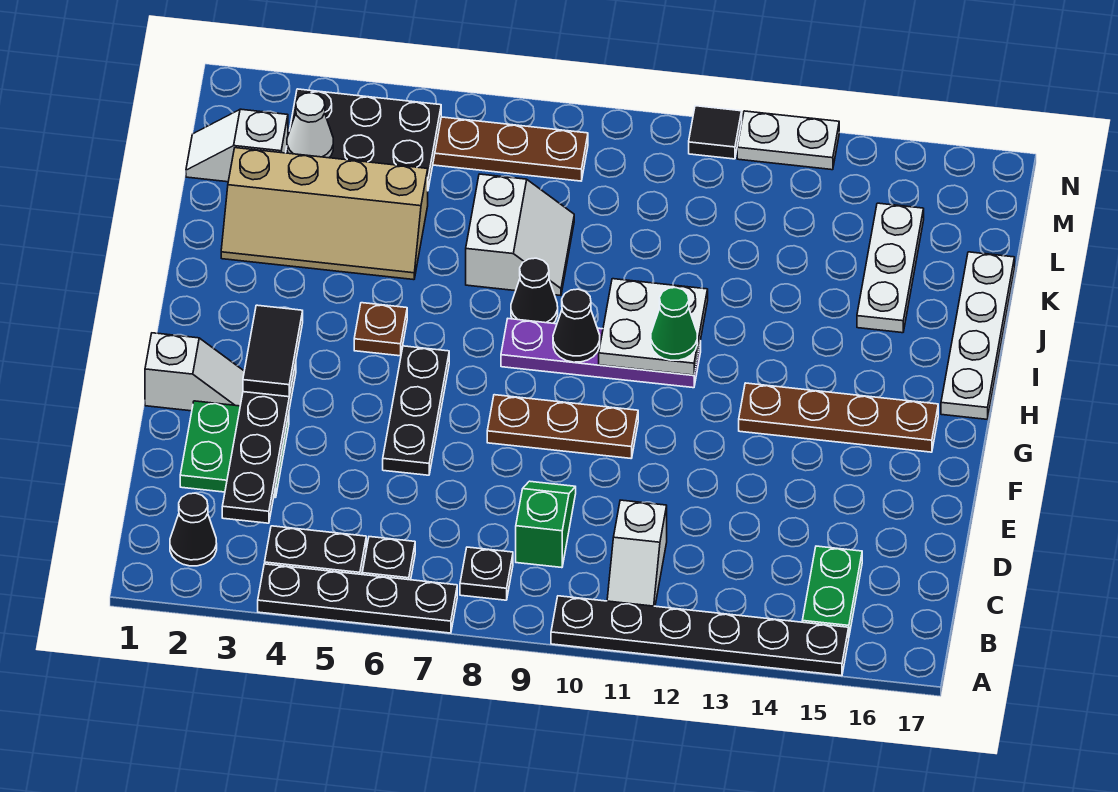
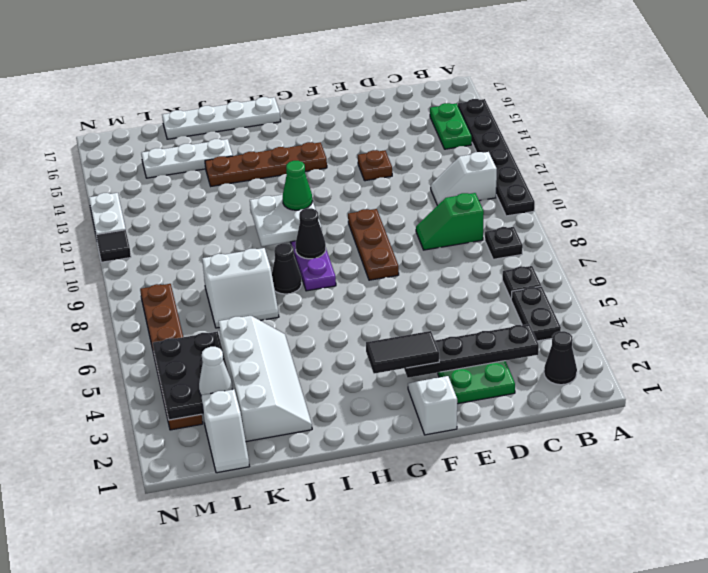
black 1x4 plate [258,564,457,633] -> none
white 1x2 slope [607,500,667,606] -> white 1x2 slope turned to [431,152,497,206]
green 1x2 plate [802,546,862,635] -> green 1x2 plate turned to [430,103,472,149]
black 1x3 plate [383,346,449,475] -> none
brown 1x4 plate [739,383,938,452] -> brown 1x4 plate turned to [205,142,327,186]
brown 1x1 plate [354,303,407,356] -> brown 1x1 plate moved to [358,150,392,181]
tan 2x4 slope [221,148,428,280] -> white 2x4 slope [219,316,312,442]
white 2x2 slope [466,174,574,296] -> white 2x2 slope turned to [202,248,279,328]

